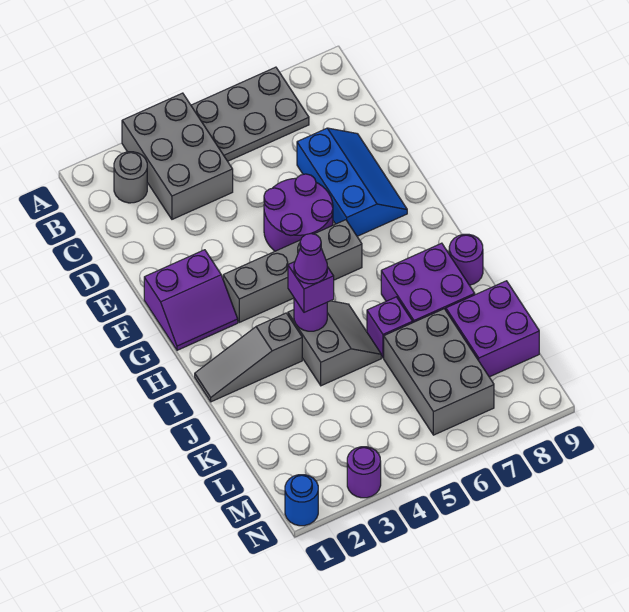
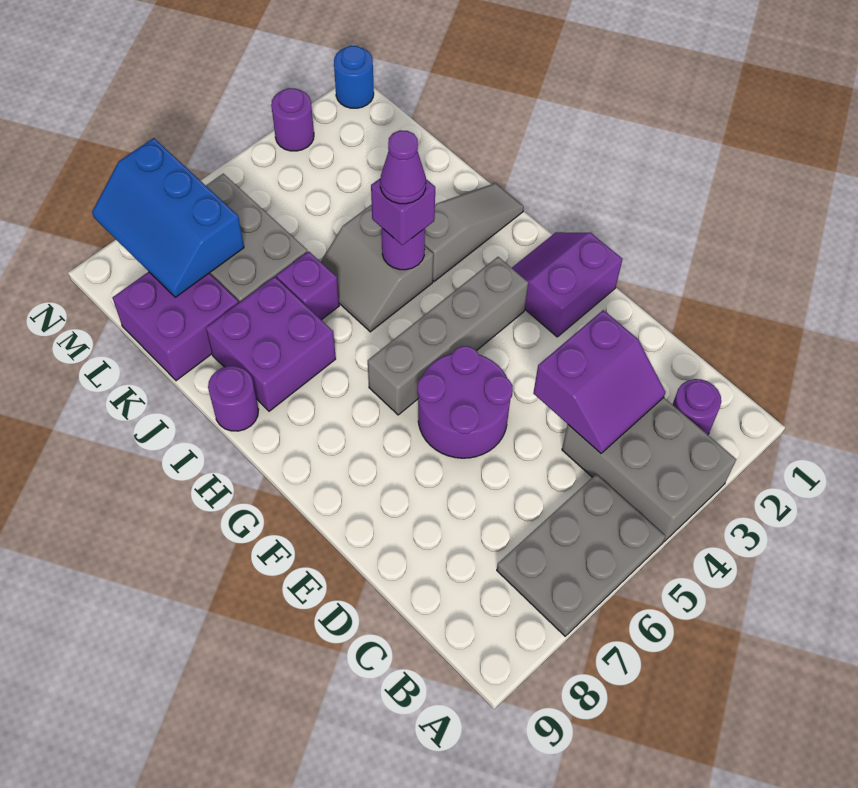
grey 1x1 round brick [114,152,147,203] -> purple 1x1 round brick [673,379,721,435]
none -> purple 2x2 slope [533,310,665,453]
blue 2x3 slope [297,128,407,236] -> blue 2x3 slope moved to [92,138,244,297]

